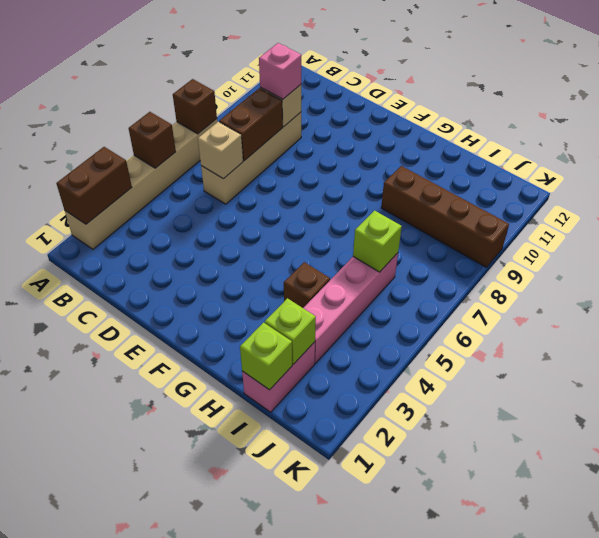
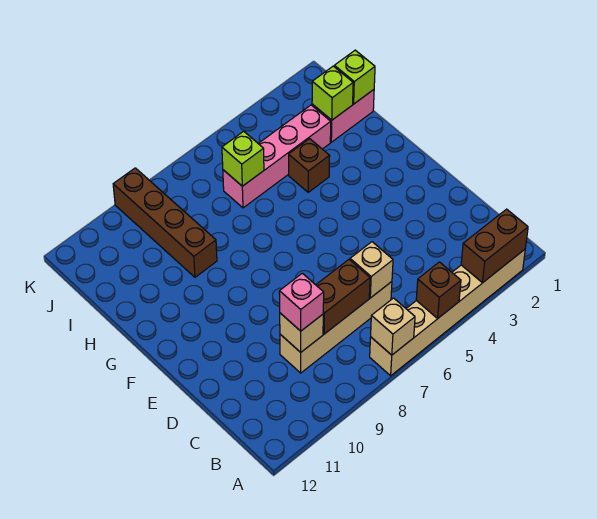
brown 1x1 brick [173,79,217,134] -> tan 1x1 brick [371,298,415,355]

